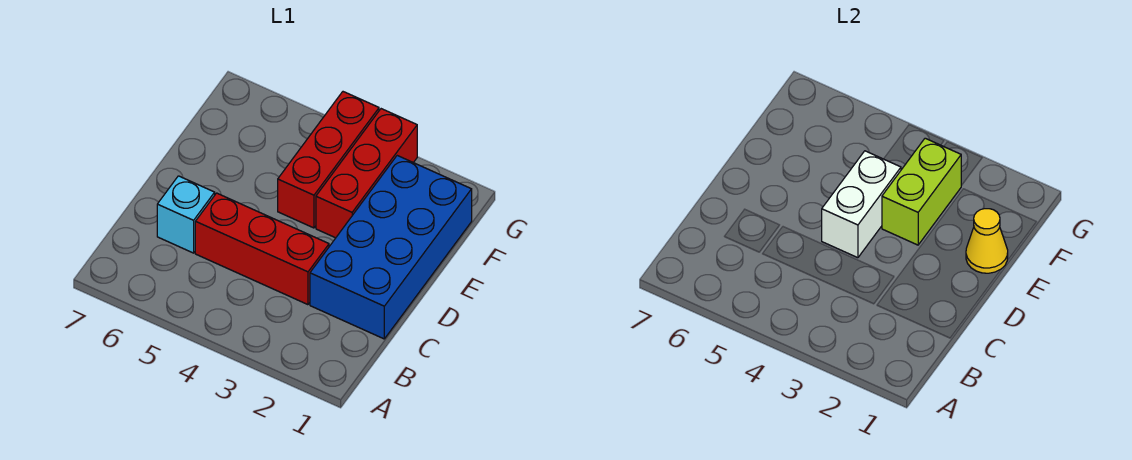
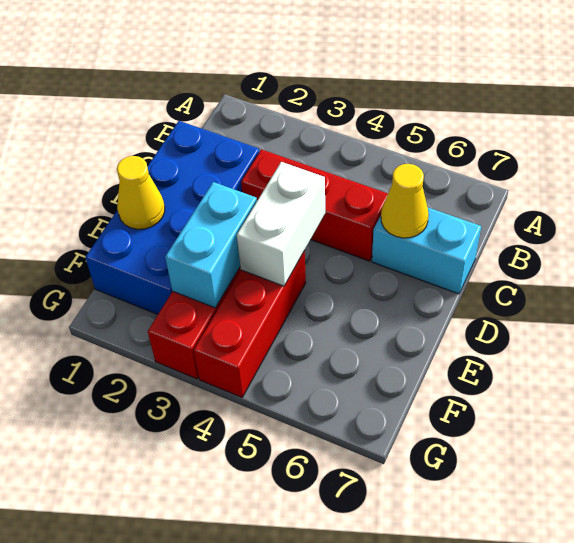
cyan 1x1 brick [157,176,215,253] -> cyan 1x2 brick [372,208,481,294]
none -> yellow 1x1 cone [381,164,429,238]
lime 1x2 brick [882,138,961,245] -> cyan 1x2 brick [165,182,257,308]

